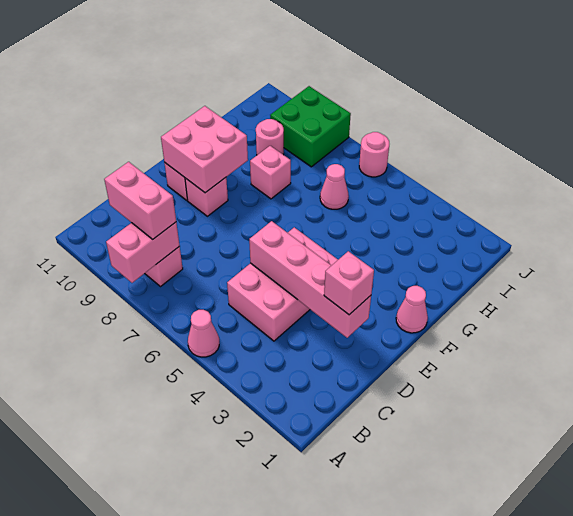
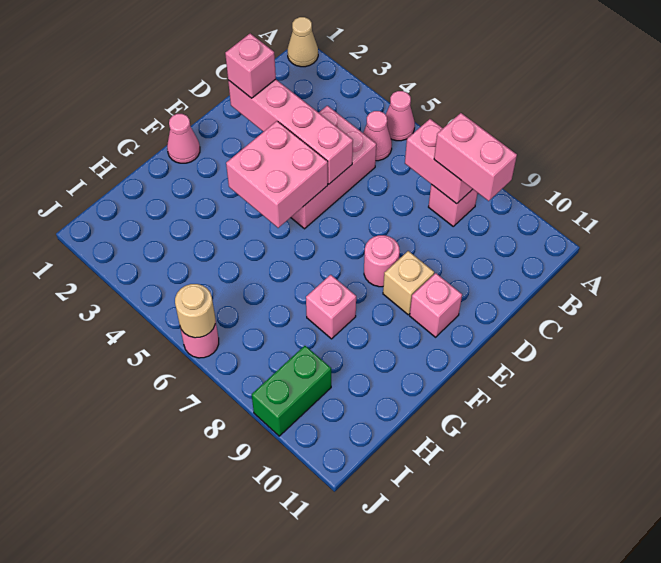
none -> tan 1x1 cone [288,17,318,67]
pink 1x2 brick [106,222,180,283] -> pink 1x2 brick turned to [405,119,472,204]
pink 1x1 brick [185,178,228,216] -> tan 1x1 brick [383,251,434,315]
pink 2x2 brick [161,106,248,193] -> pink 2x2 brick moved to [226,121,328,228]
pink 1x1 cone [320,164,349,209] -> pink 1x1 cone moved to [363,111,392,161]
pink 1x1 round brick [256,119,284,155] -> pink 1x1 round brick moved to [364,235,400,287]
green 2x2 brick [270,86,351,167] -> green 1x2 brick [252,346,331,436]
none -> tan 1x1 round brick [175,284,215,338]

